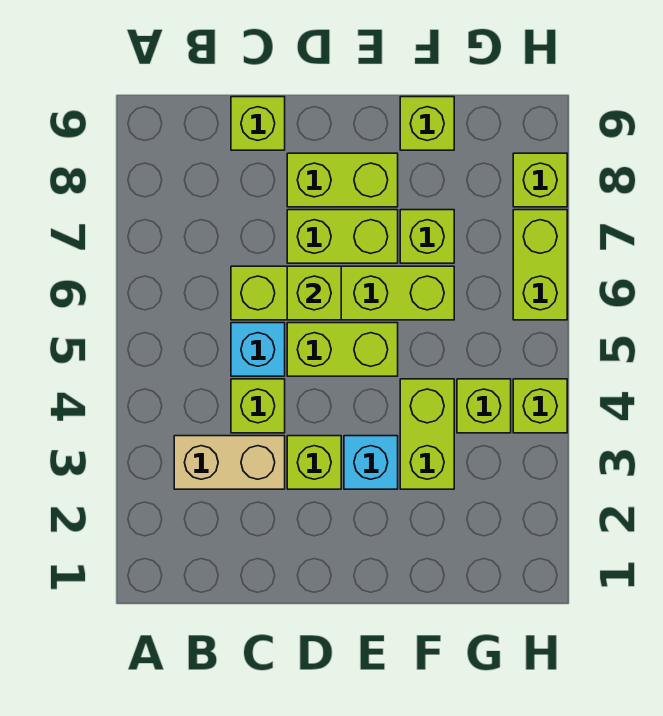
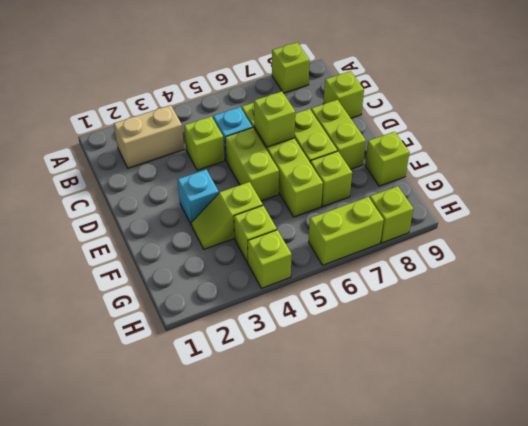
tan 1x2 brick [174,436,285,489] -> tan 1x2 brick turned to [114,105,184,168]
lime 1x1 brick [287,436,341,489] -> lime 1x1 brick moved to [272,42,310,93]
lime 1x2 brick [400,379,454,489] -> lime 1x2 slope [192,182,263,249]

